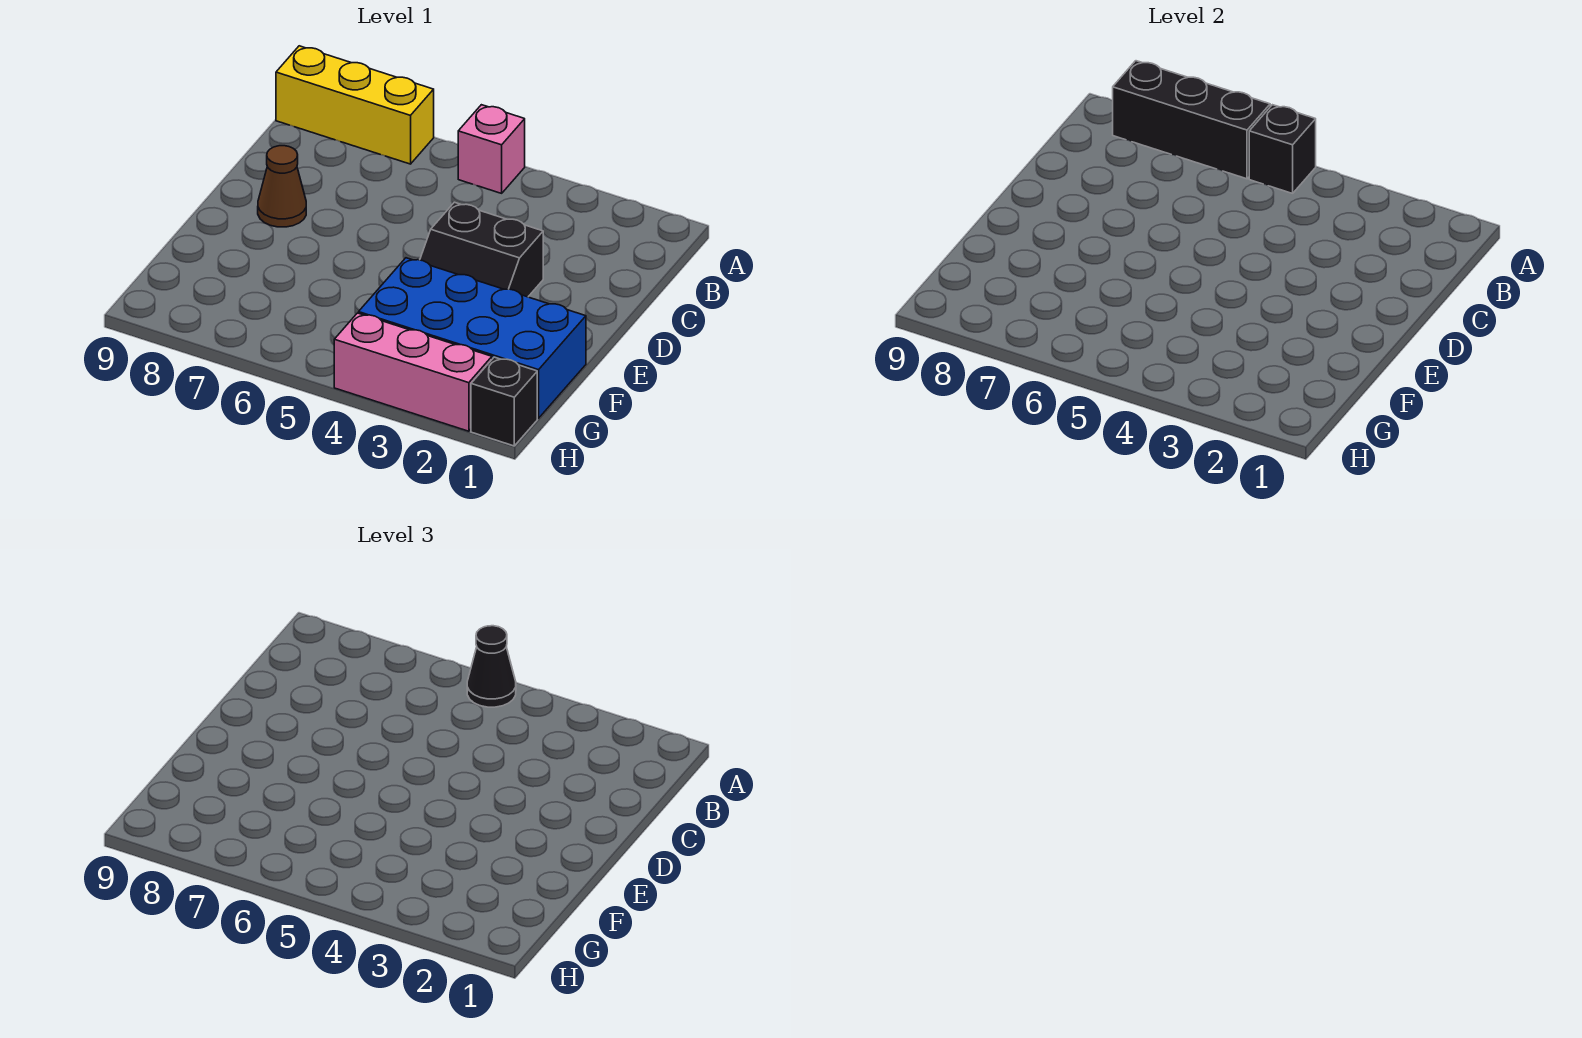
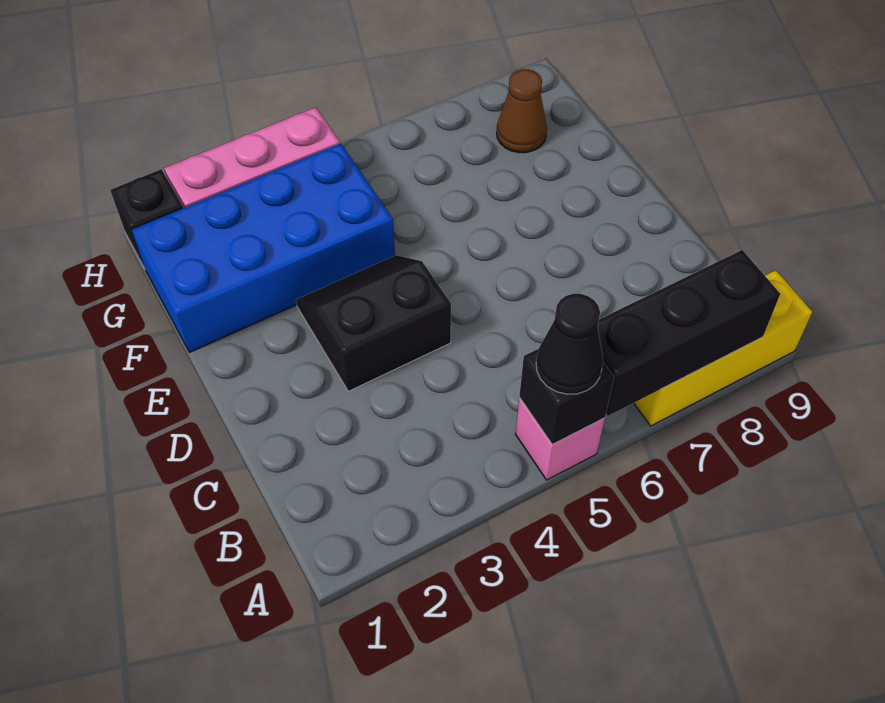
brown 1x1 cone [258,146,306,227] -> brown 1x1 cone moved to [497,69,547,153]

